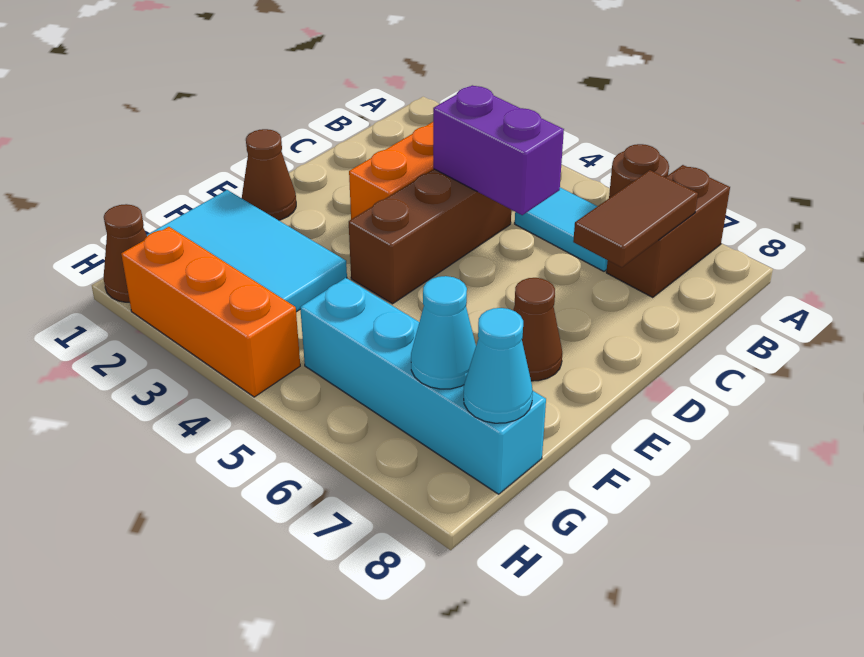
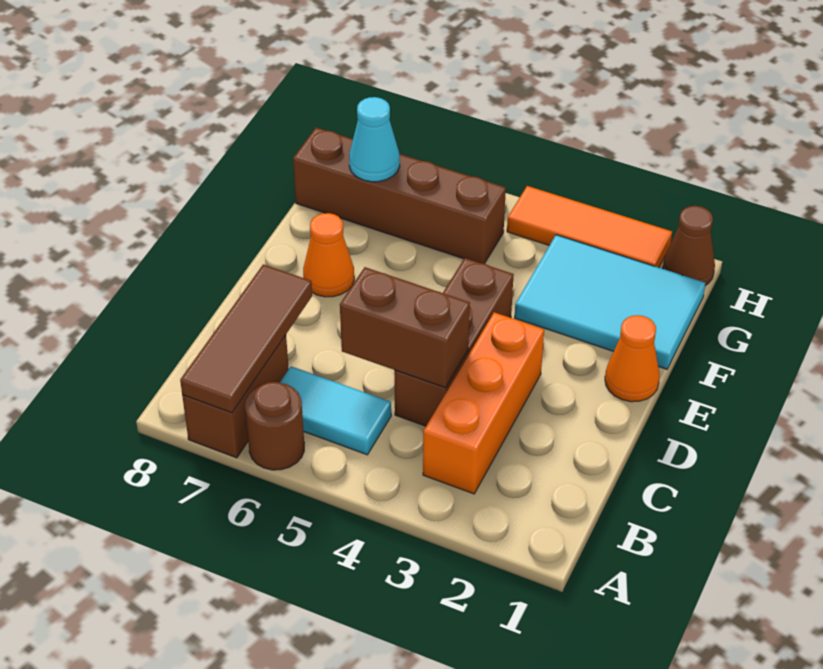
brown 1x2 tile [573,170,698,268] -> brown 1x3 tile [180,264,312,413]
purple 1x2 brick [433,85,564,215] -> brown 1x2 brick [340,267,470,388]
brown 1x1 cone [242,129,296,220] -> orange 1x1 cone [605,315,660,402]
brown 1x1 cone [513,278,562,381] -> orange 1x1 cone [303,213,354,297]
cyan 1x4 brick [300,278,546,494] -> brown 1x4 brick [293,128,506,264]
cyan 1x1 cone [464,308,533,423] -> none
orange 1x3 brick [121,227,300,397] -> orange 1x3 tile [507,186,672,268]

